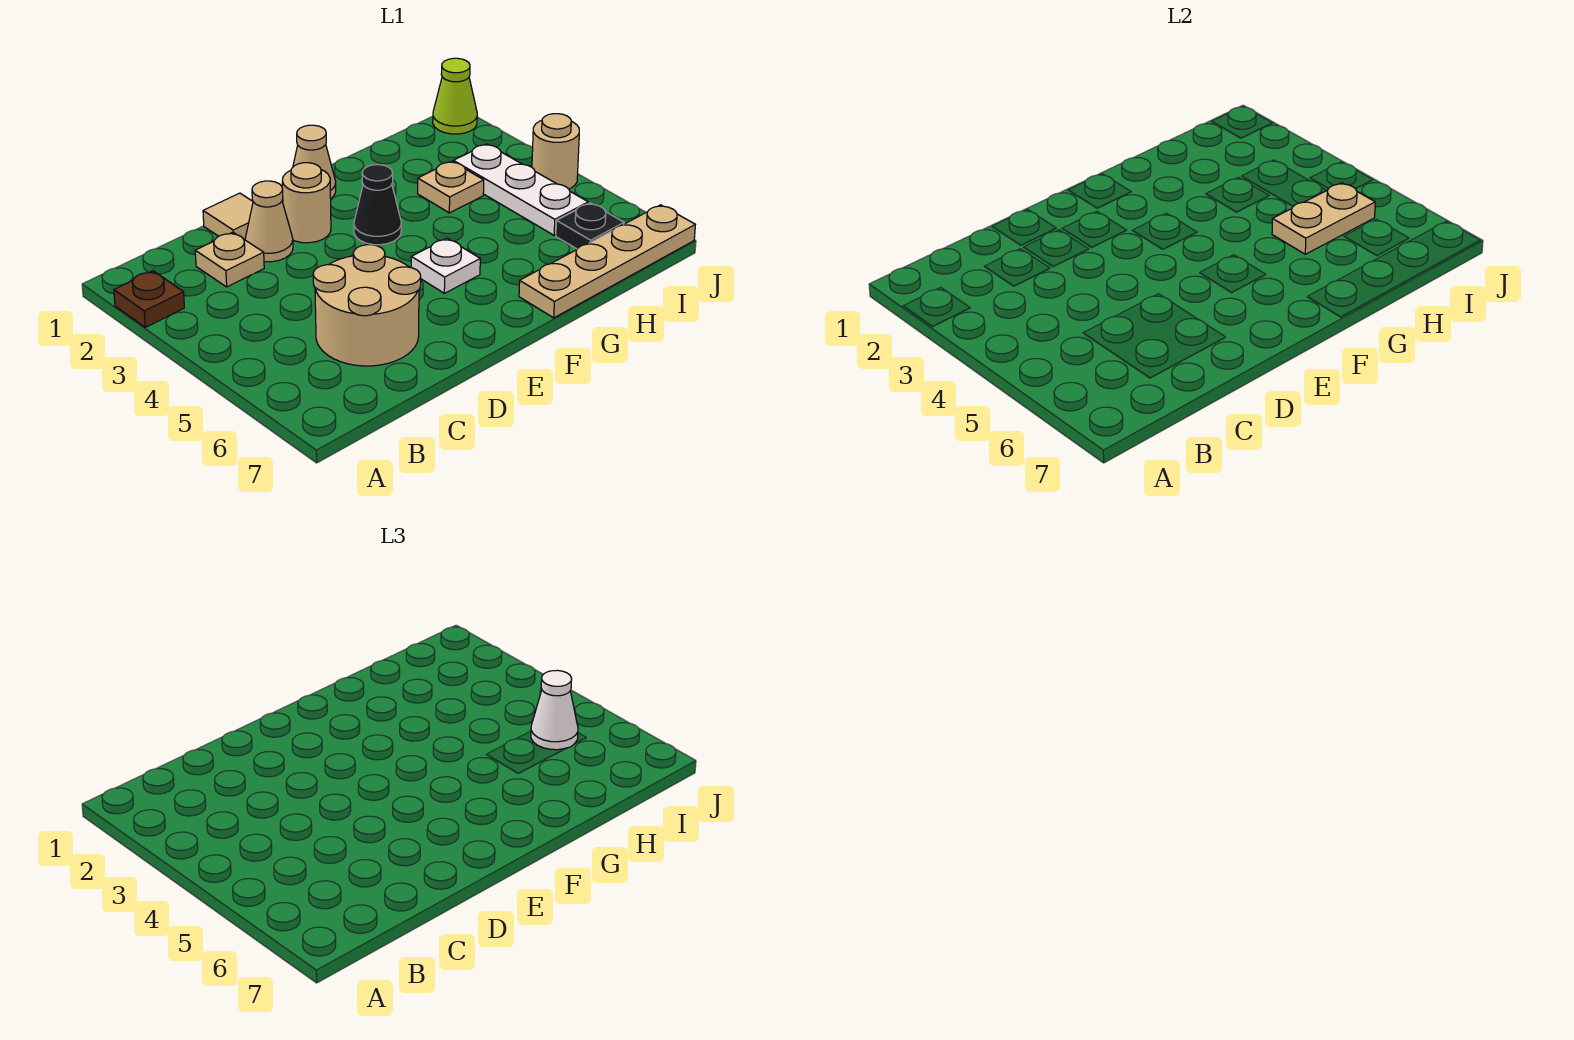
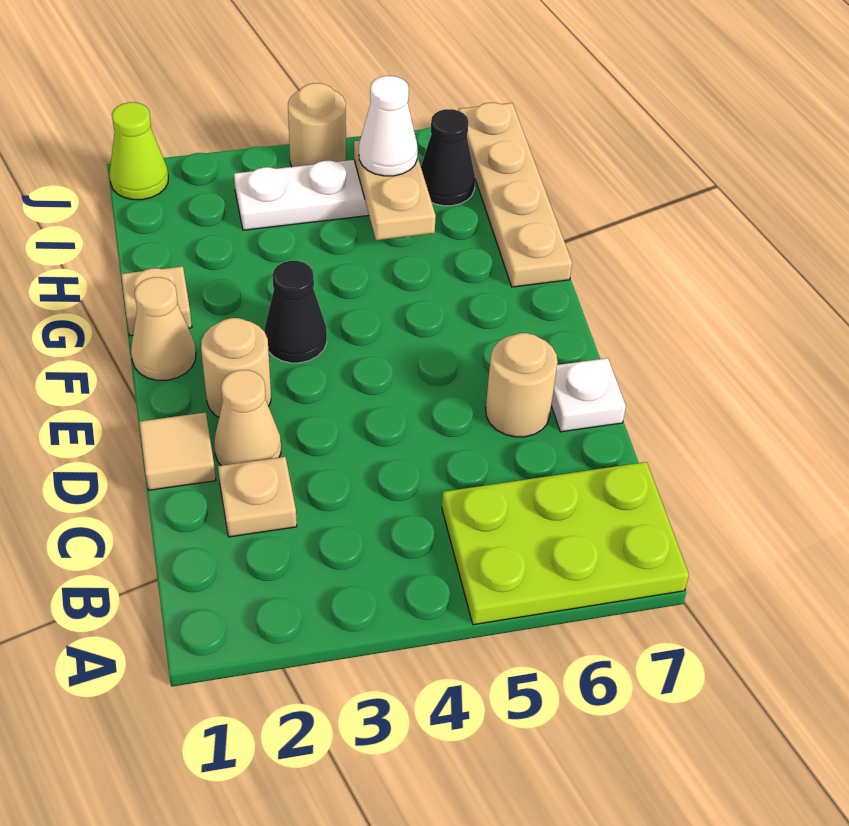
brown 1x1 plate [114,271,184,327] -> none
none -> lime 2x3 plate [442,462,689,625]
tan 2x2 round brick [313,245,421,366] -> tan 1x1 round brick [486,333,558,437]
white 1x1 plate [411,238,480,293] -> white 1x1 plate moved to [551,358,626,432]
tan 1x1 plate [418,161,484,213] -> tan 1x1 plate moved to [121,266,192,336]
black 1x1 plate [556,203,624,249] -> black 1x1 cone [421,109,475,206]

